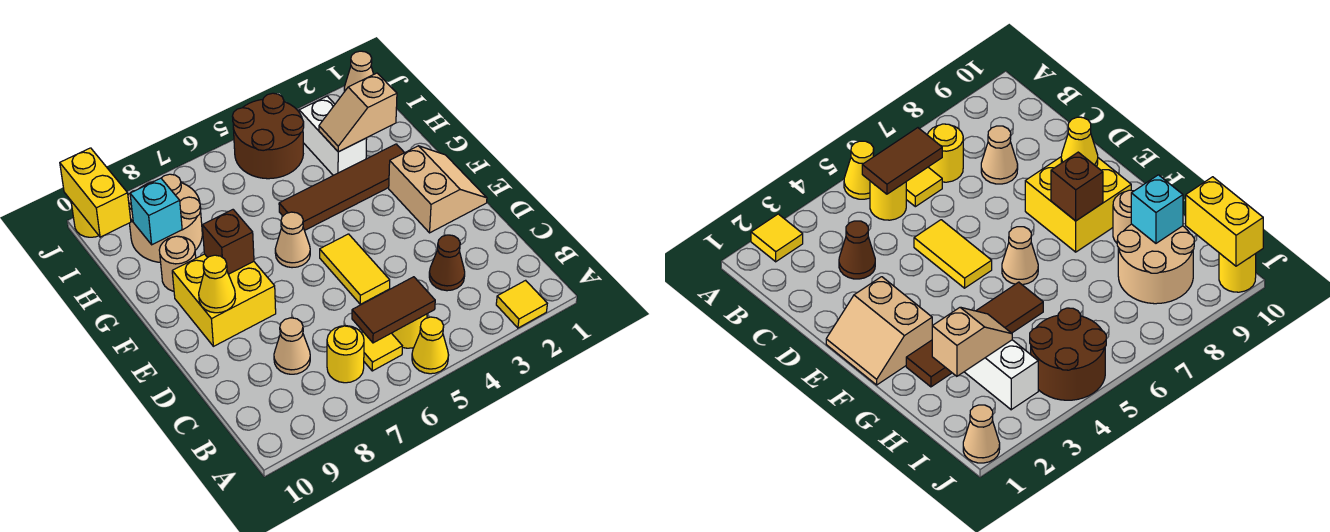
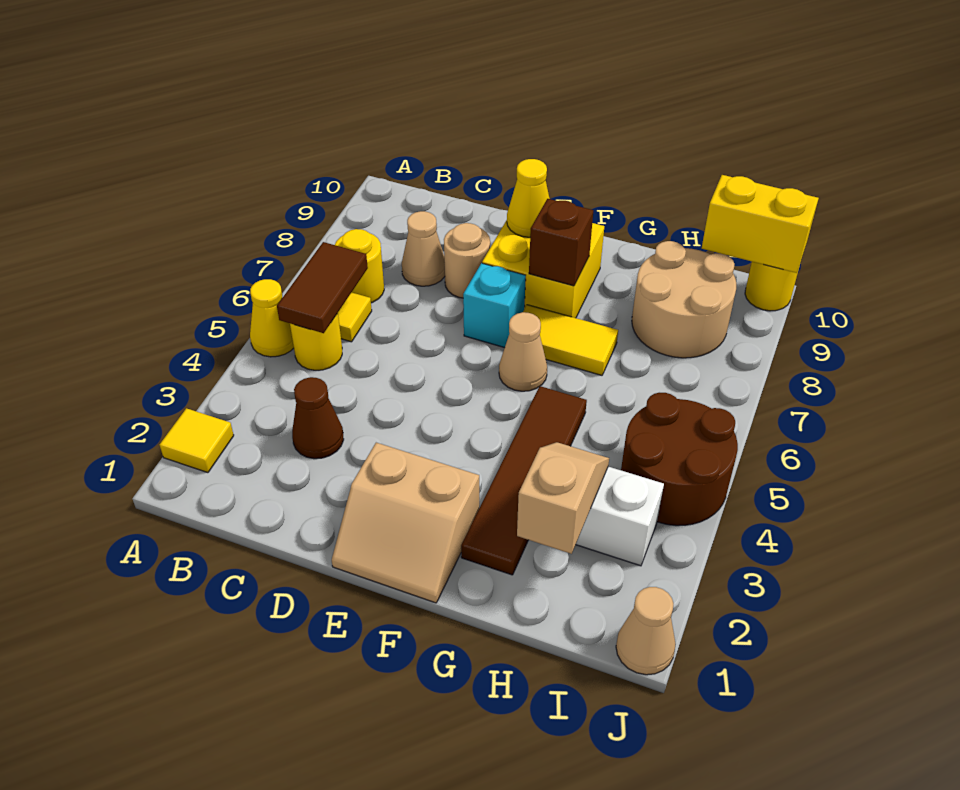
yellow 1x2 tile [320,234,390,304] -> yellow 1x2 tile moved to [523,305,618,375]
tan 1x1 round brick [159,236,196,291] -> tan 1x1 round brick moved to [444,223,490,298]
cyan 1x1 brick [130,178,182,245] -> cyan 1x1 brick moved to [463,263,526,348]

